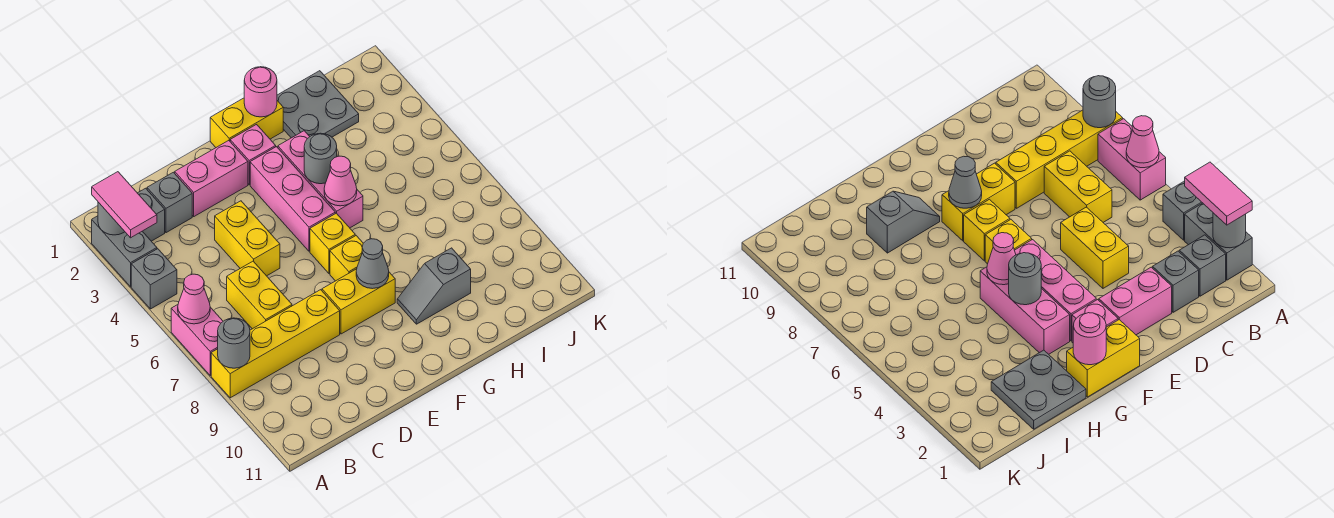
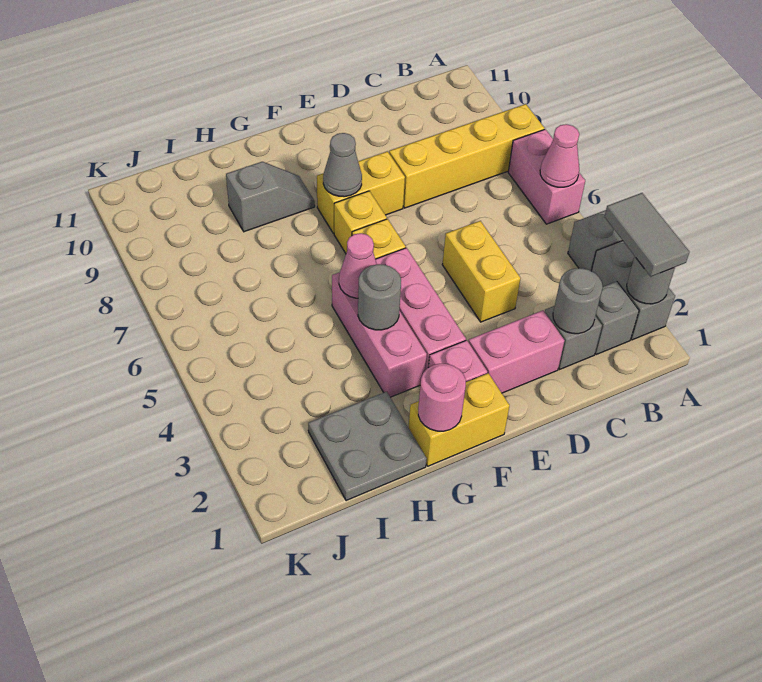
pink 1x2 tile [92,172,157,238] -> grey 1x2 tile [604,193,689,276]
grey 1x1 round brick [218,318,250,368] -> grey 1x1 round brick moved to [553,268,602,334]
yellow 1x2 brick [227,261,292,329] -> none

